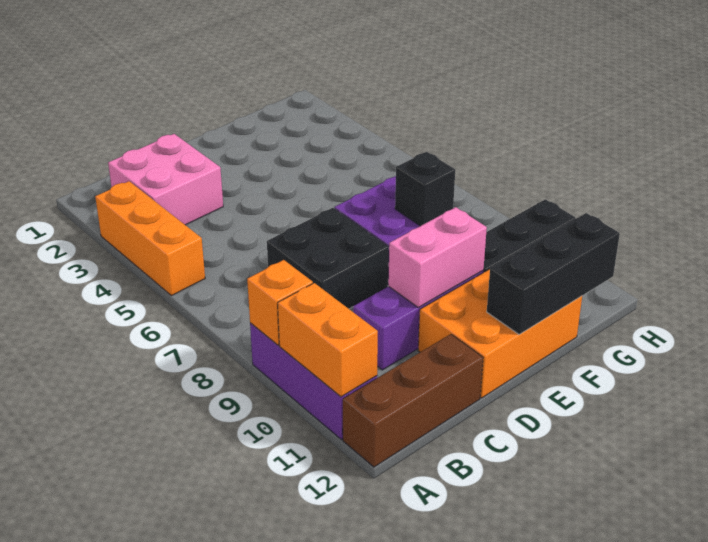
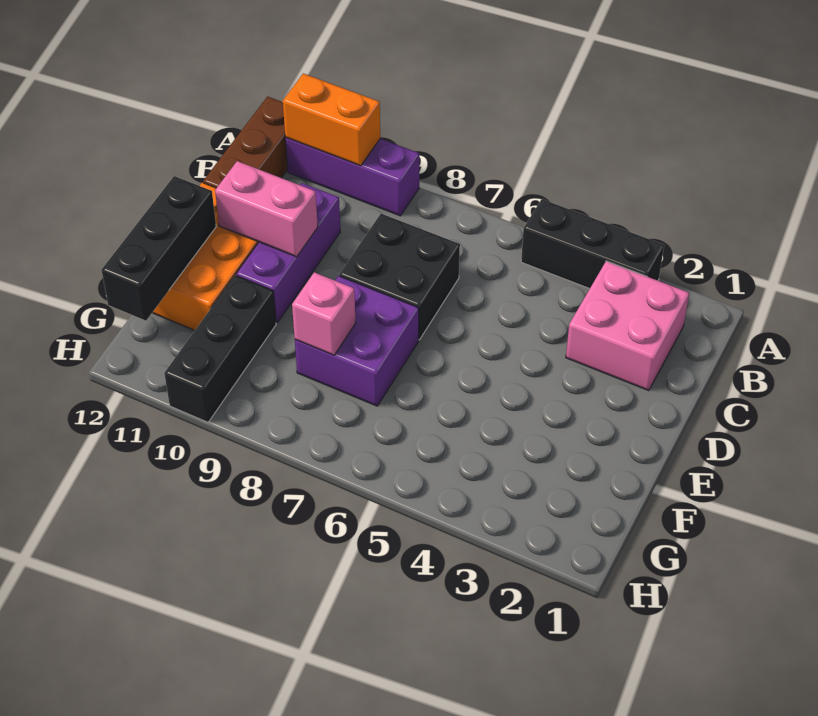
orange 1x3 brick [95,181,205,296] -> black 1x3 brick [521,199,664,289]
orange 1x1 brick [247,260,313,345] -> none
pink 1x2 brick [388,207,487,308] -> pink 1x2 brick turned to [215,161,318,257]
black 1x1 brick [395,152,455,226] -> pink 1x1 brick [292,272,356,355]

